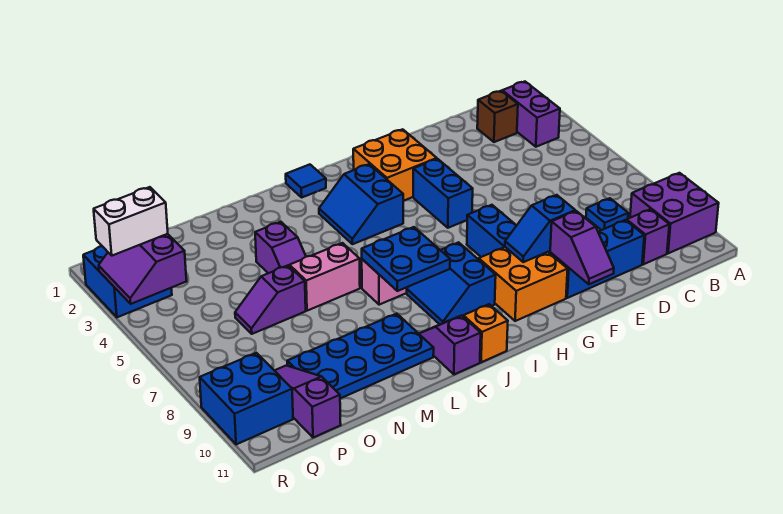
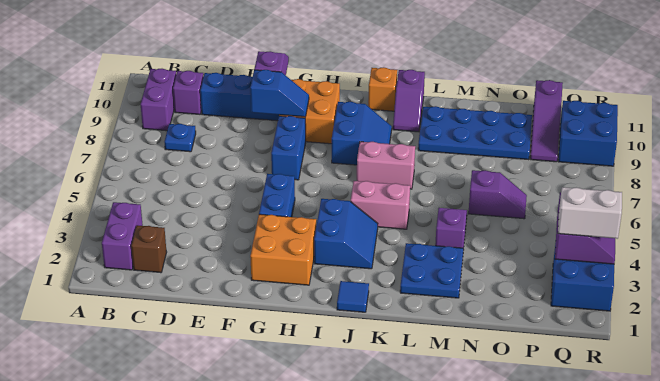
purple 2x2 brick [630,173,719,253] -> purple 1x2 brick [141,69,176,131]
blue 2x2 plate [362,227,450,291] -> blue 2x2 plate moved to [400,243,463,298]
pink 1x2 brick [290,243,360,311] -> pink 1x2 brick moved to [351,181,410,229]

